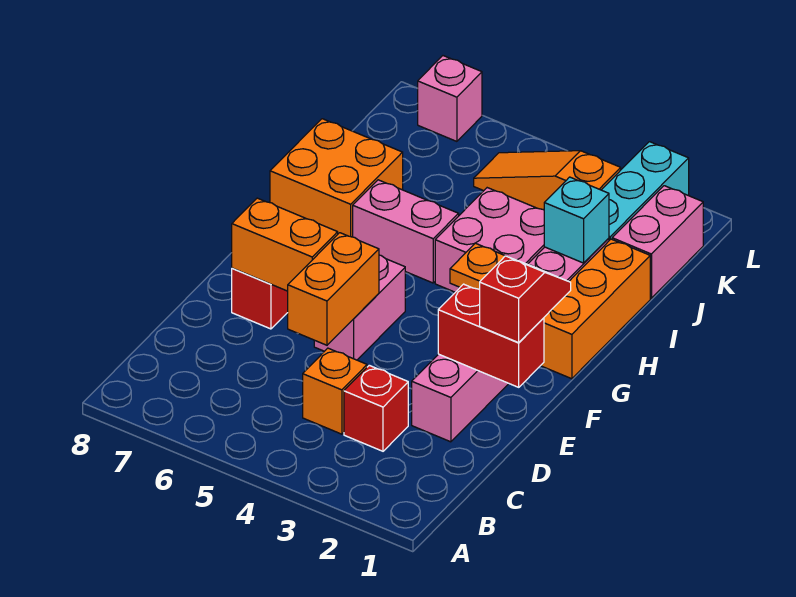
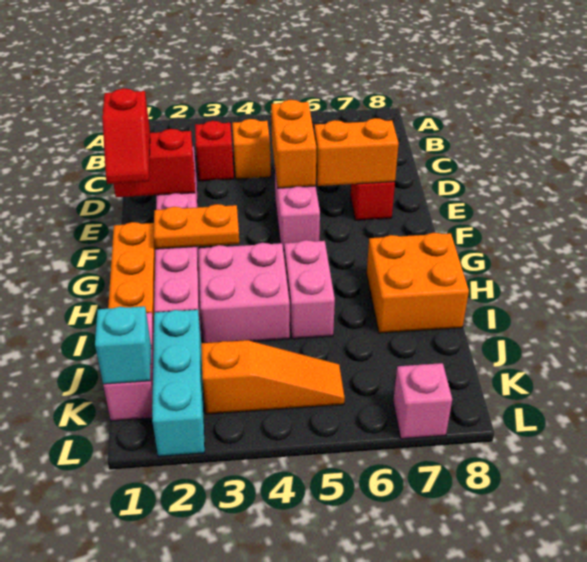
pink 1x2 brick [353,180,459,283] -> pink 1x2 brick turned to [284,240,335,339]
cyan 1x1 brick [544,177,609,263] -> cyan 1x1 brick moved to [95,306,151,384]

